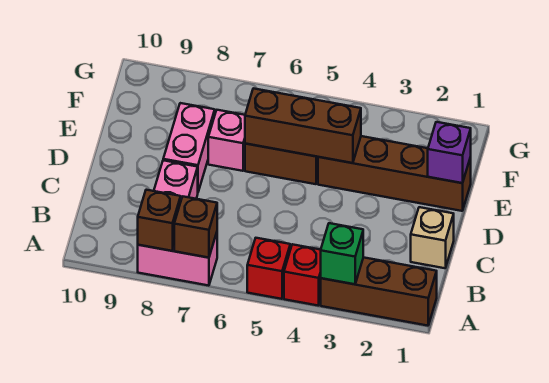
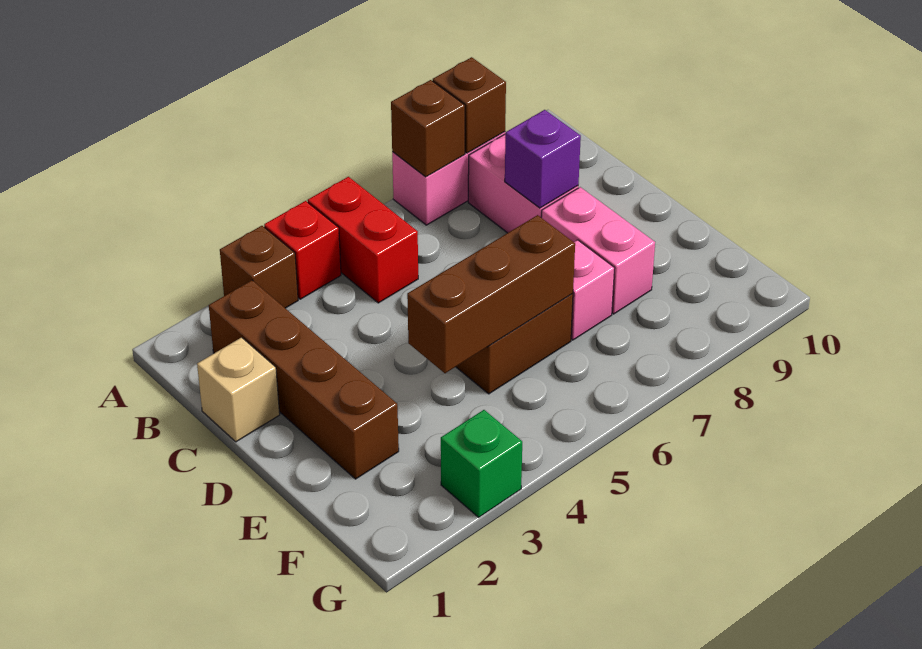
brown 1x3 brick [321,257,437,326] -> brown 1x1 brick [220,226,298,308]
green 1x1 brick [321,223,363,284] -> green 1x1 brick moved to [441,410,522,517]
red 1x1 brick [247,238,290,299] -> red 1x2 brick [308,177,418,303]
brown 1x4 brick [318,136,471,211] -> brown 1x4 brick turned to [209,280,399,479]
purple 1x1 brick [428,122,471,183] -> purple 1x1 brick moved to [505,110,581,208]

